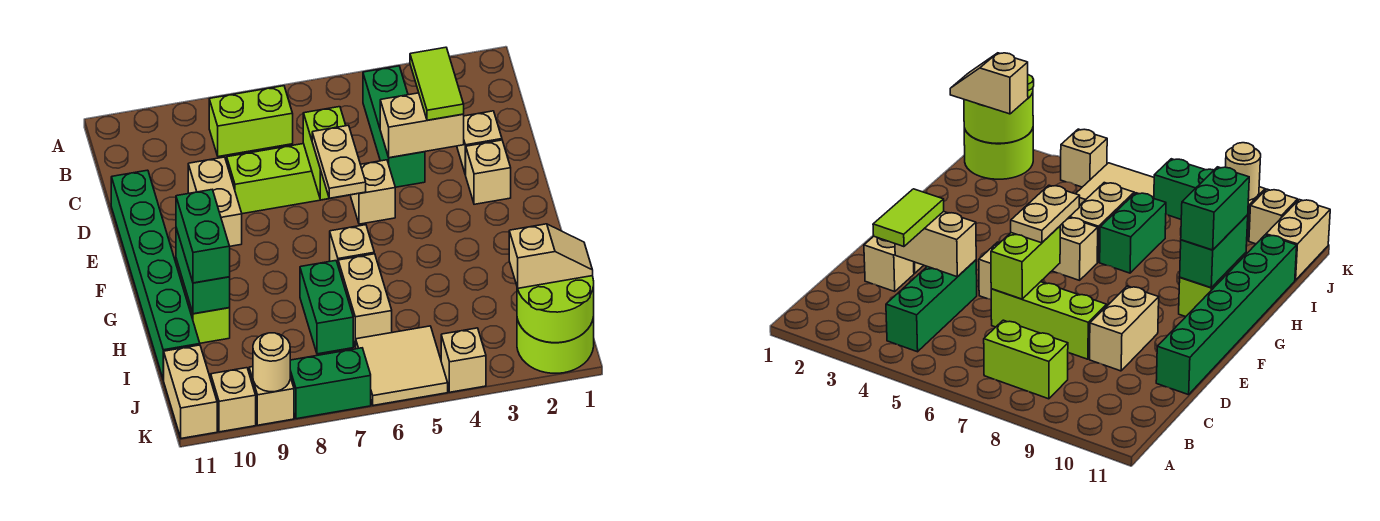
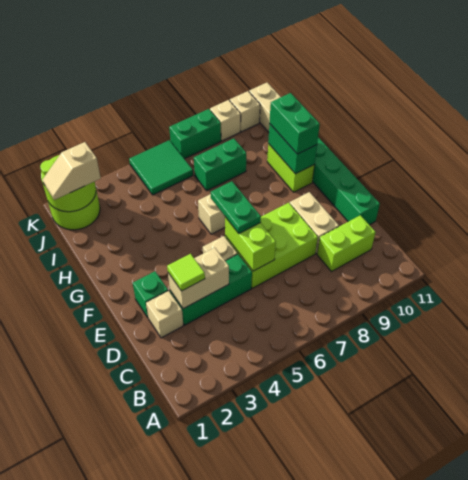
green 1x3 brick [363,66,425,187] -> green 1x3 brick turned to [170,254,252,325]
lime 1x2 brick [209,86,293,157] -> lime 1x2 brick moved to [317,215,376,272]
lime 1x2 tile [410,47,464,120] -> lime 1x1 tile [167,254,205,291]
lime 1x3 brick [227,144,325,214] -> lime 2x3 brick [225,203,318,288]
tan 1x1 brick [466,140,511,204] -> green 1x1 brick [133,271,168,317]
tan 1x2 plate [312,125,366,198] -> green 1x2 plate [211,181,261,233]
tan 1x2 brick [338,254,392,347] -> none
green 1x2 brick [300,261,353,354] -> green 1x2 brick turned to [194,139,246,191]
tan 2x2 tile [356,326,448,405] -> green 2x2 tile [129,140,193,195]
tan 1x1 brick [441,328,486,392] -> none
tan 1x1 round brick [253,333,290,392] -> none

